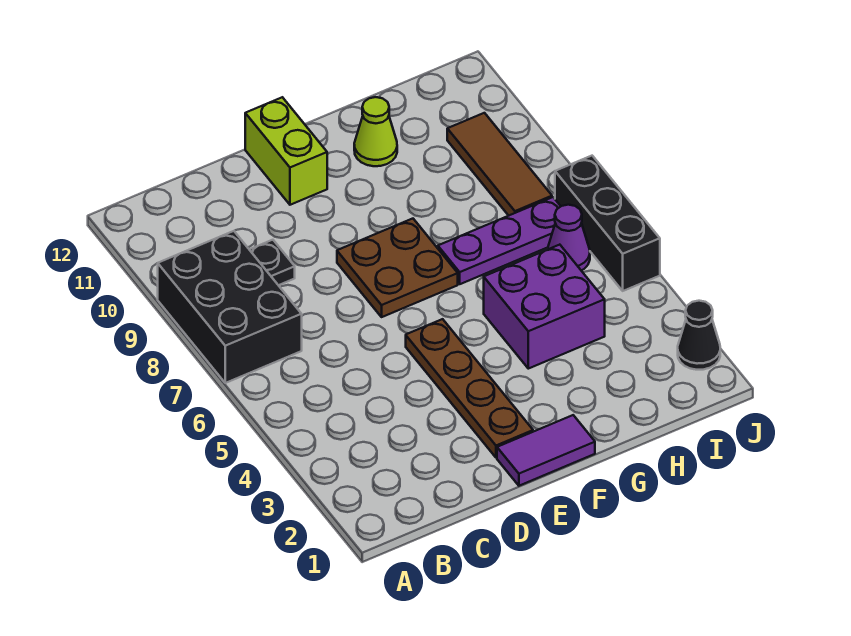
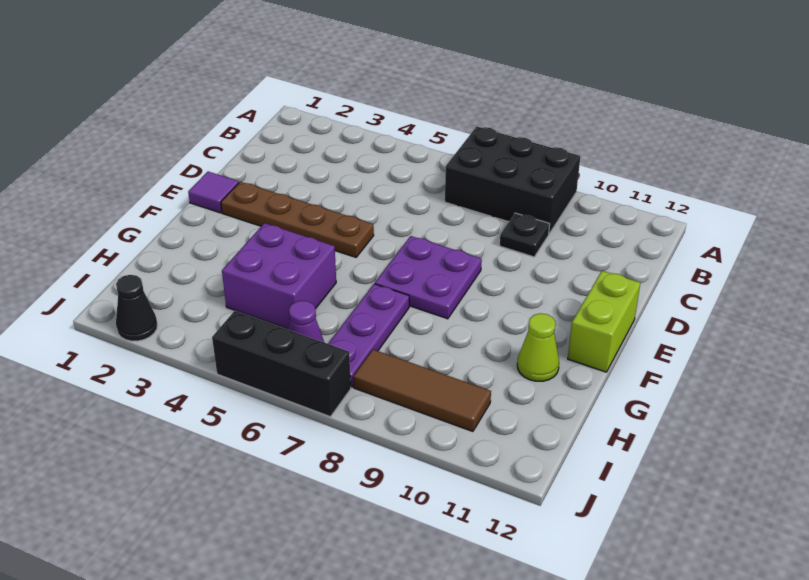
purple 1x2 tile [497,415,595,486] -> purple 1x1 tile [188,172,239,213]
brown 2x2 plate [337,219,458,317] -> purple 2x2 plate [375,236,482,319]
lime 1x2 brick [245,97,327,205] -> lime 1x2 brick turned to [568,271,640,372]

